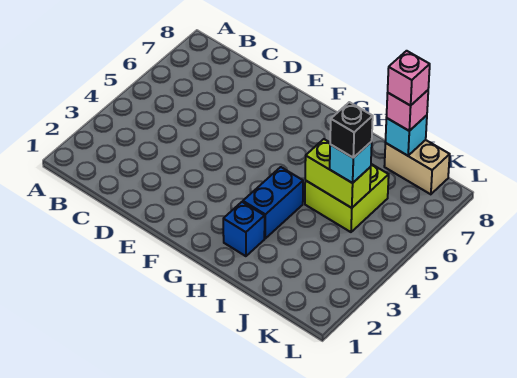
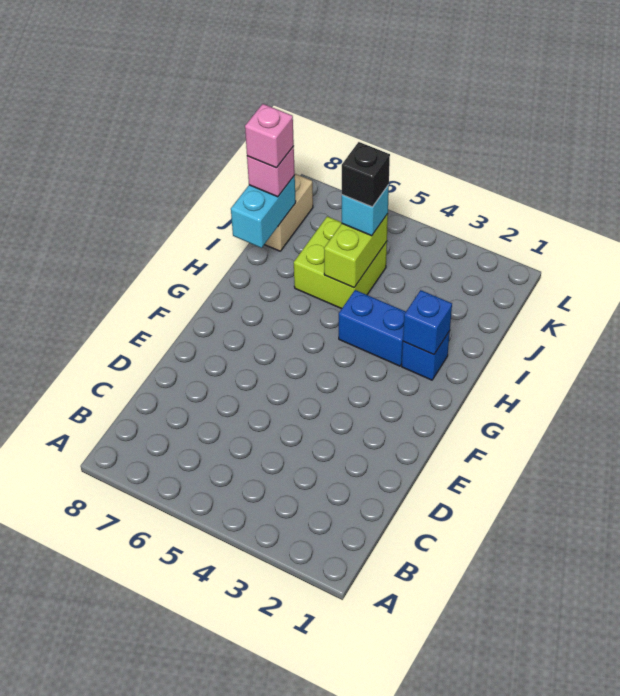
none -> blue 1x1 brick [403,290,452,355]
cyan 1x1 brick [385,115,427,156] -> cyan 1x2 brick [231,176,296,248]

